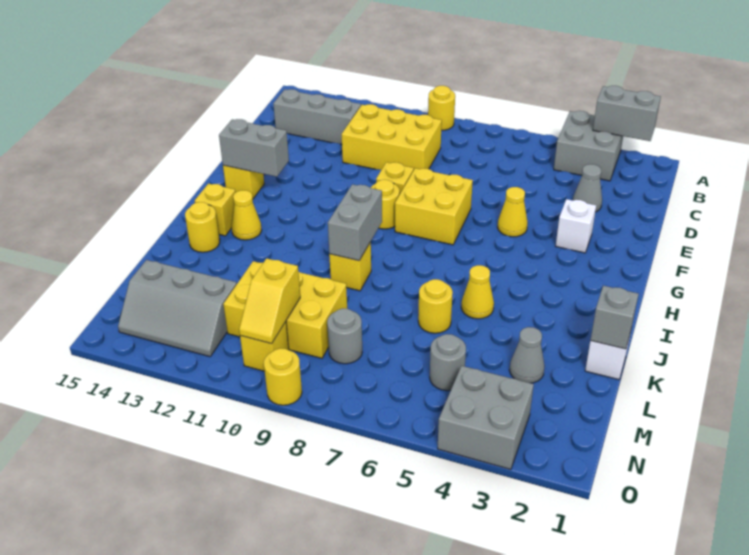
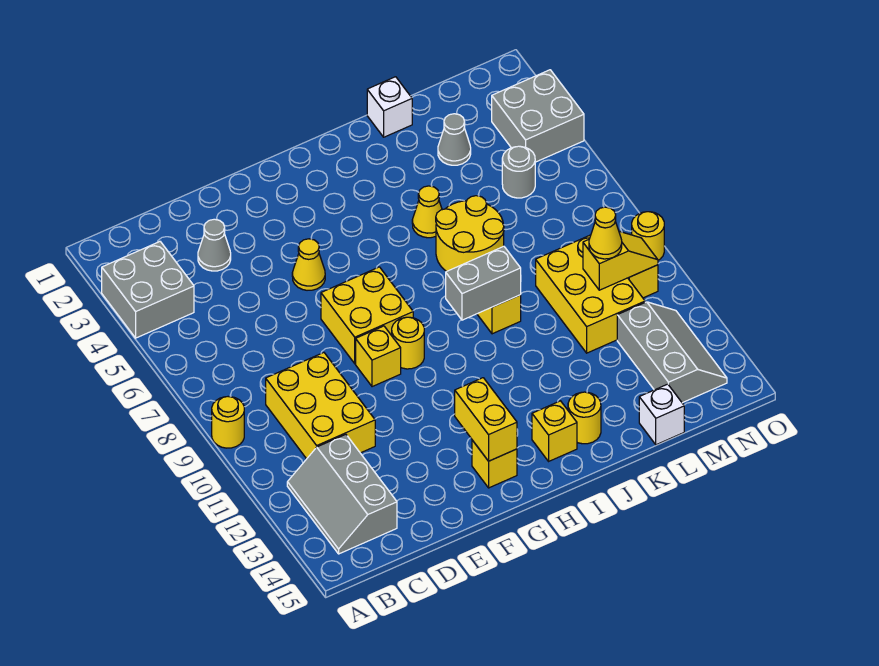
grey 1x2 brick [593,86,661,141] -> none
white 1x1 brick [556,199,596,253] -> white 1x1 brick moved to [639,384,684,445]
grey 1x2 brick [219,119,289,177] -> yellow 1x2 brick [455,378,517,461]
yellow 1x1 cone [232,190,262,240] -> yellow 1x1 cone moved to [589,207,622,259]
grey 1x1 brick [590,286,638,349] -> none
yellow 1x1 round brick [418,279,453,333] -> yellow 2x2 round brick [436,196,504,272]
grey 1x1 round brick [327,308,362,364] -> none

